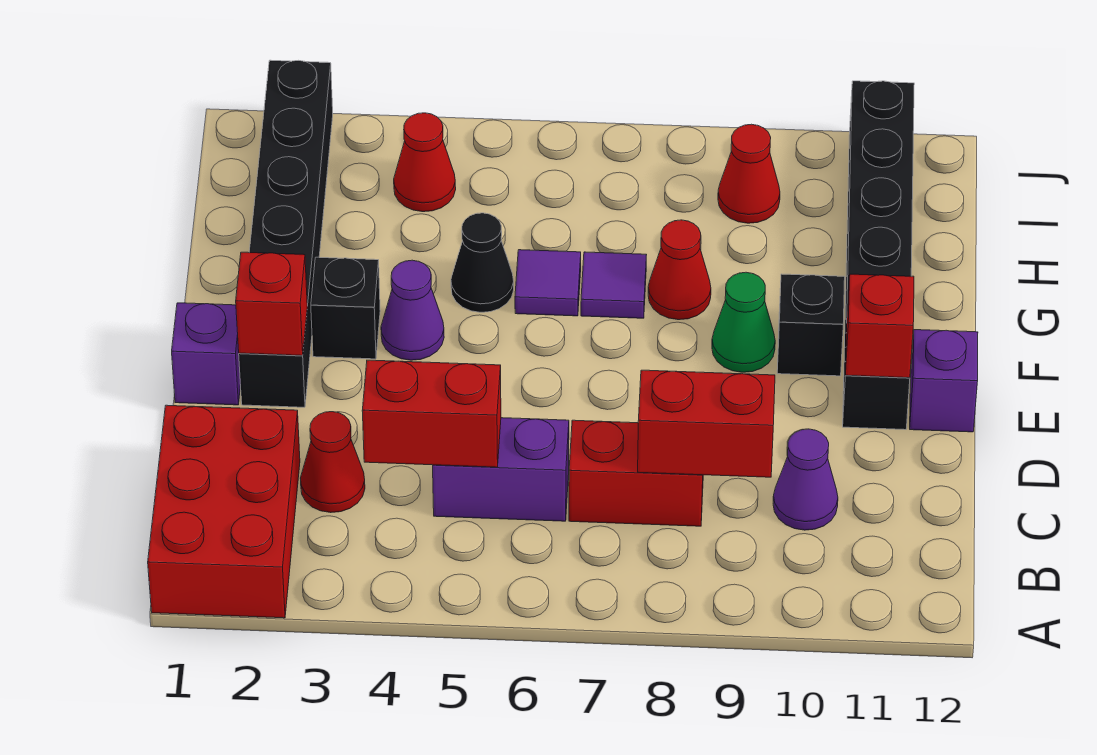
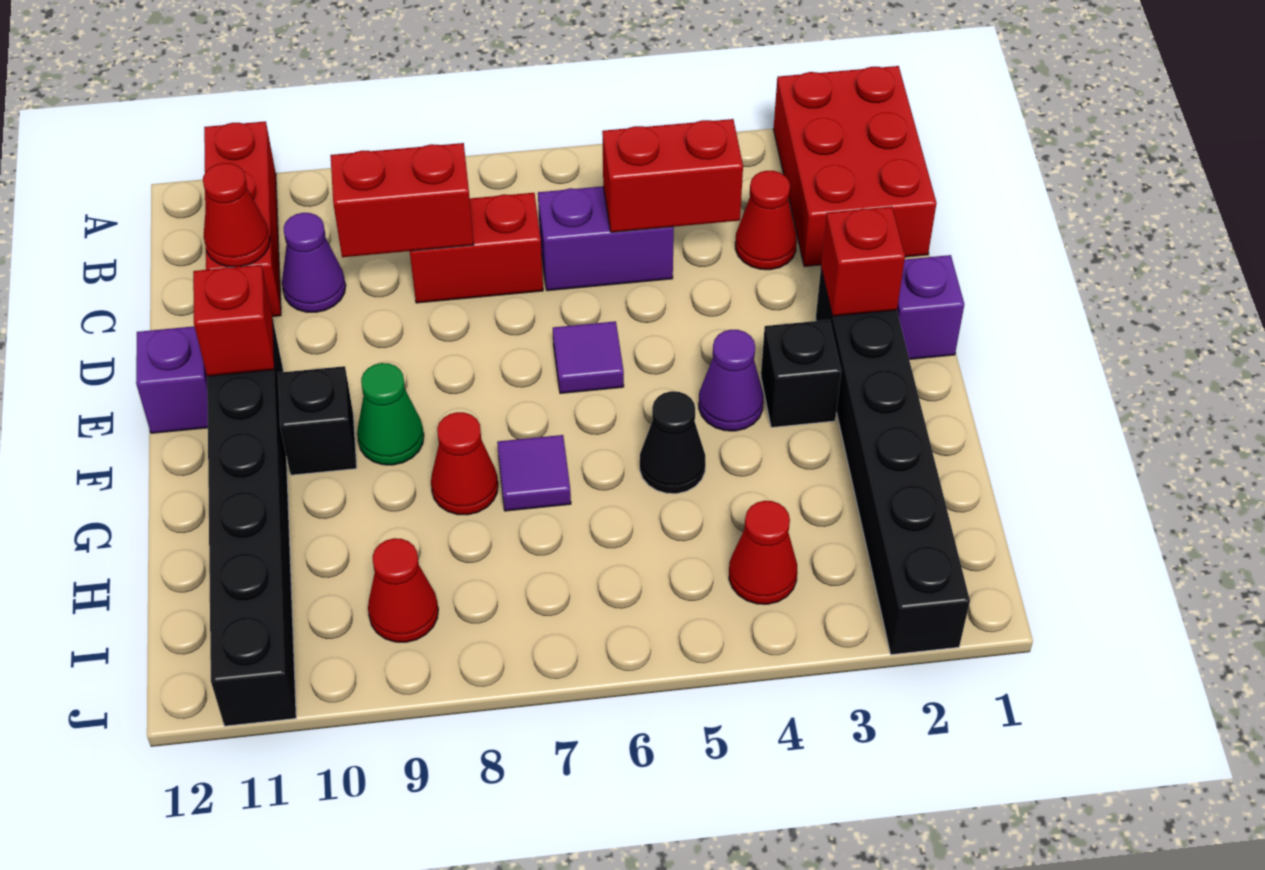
none -> red 1x3 brick [204,121,281,317]
none -> red 1x1 cone [203,163,270,267]
purple 1x1 tile [515,250,581,316] -> purple 1x1 tile moved to [553,321,624,394]

